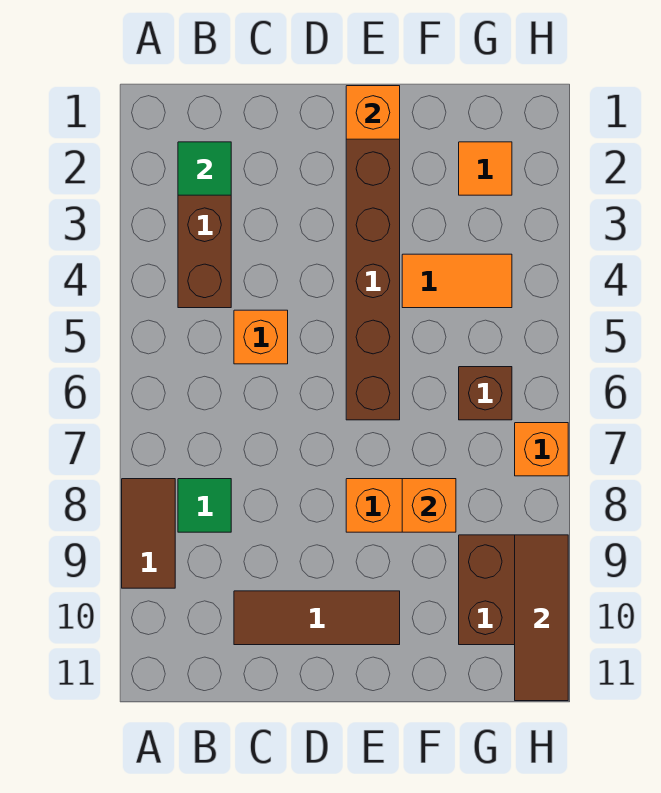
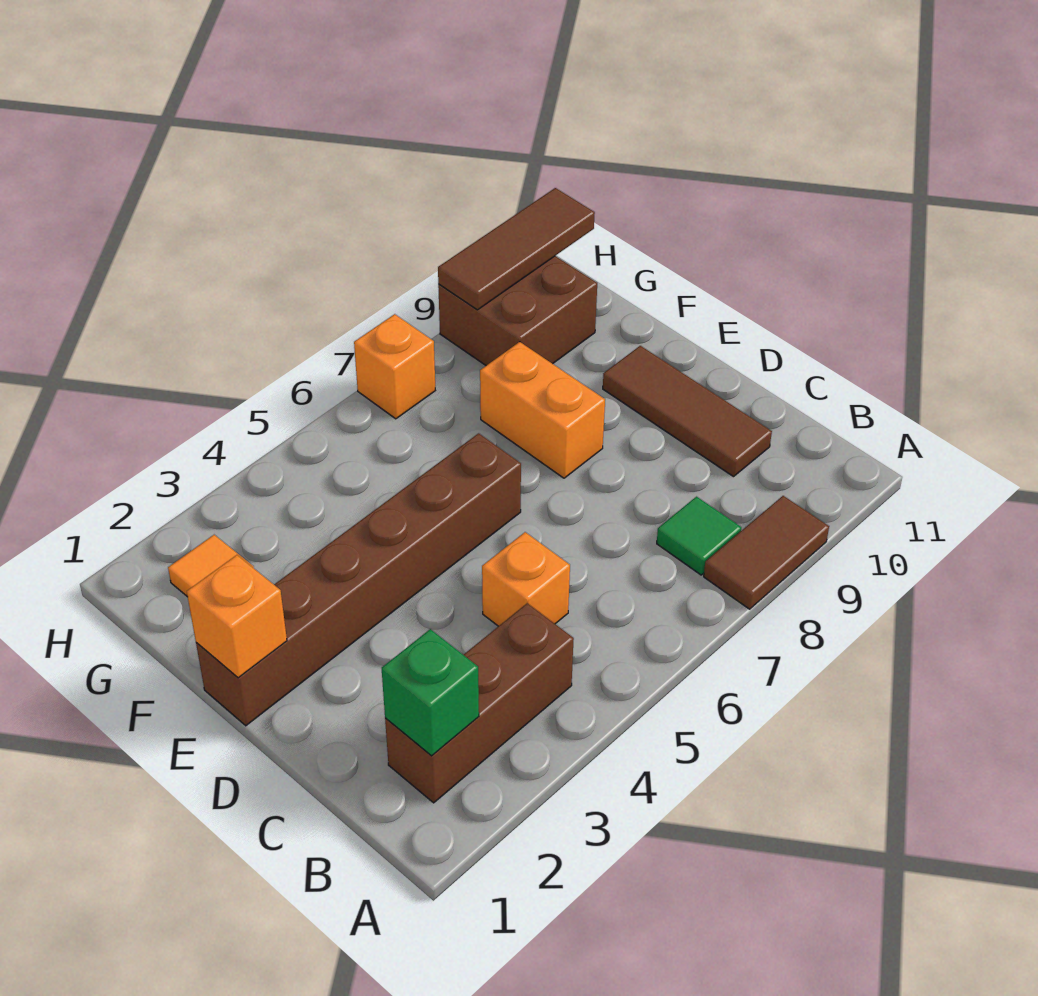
green 1x1 tile [178,142,231,195] -> green 1x1 brick [382,629,479,756]
orange 1x2 tile [402,254,512,308] -> none
orange 1x1 brick [402,479,456,532] -> none
brown 1x1 brick [459,367,512,420] -> none

